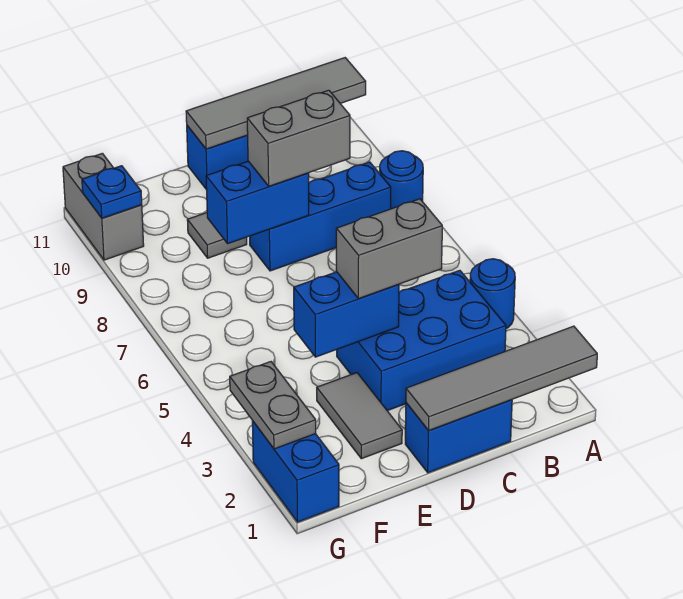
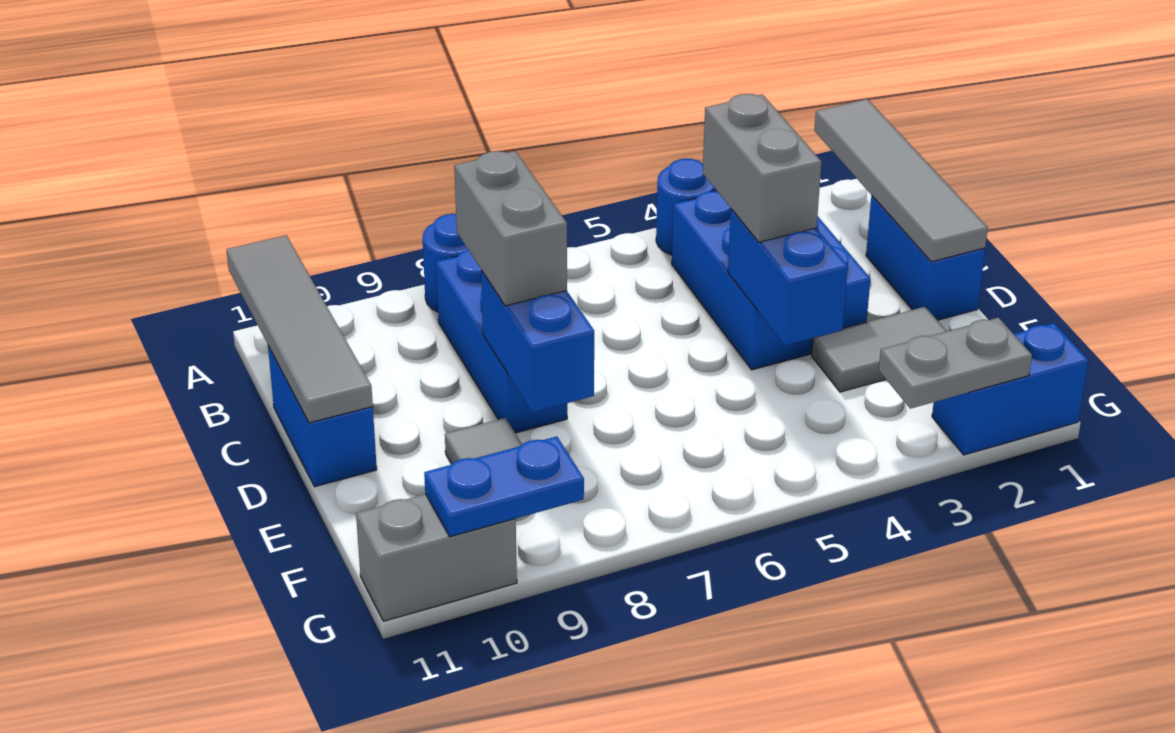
blue 1x1 plate [82,166,142,218] -> blue 1x2 plate [424,436,584,537]

